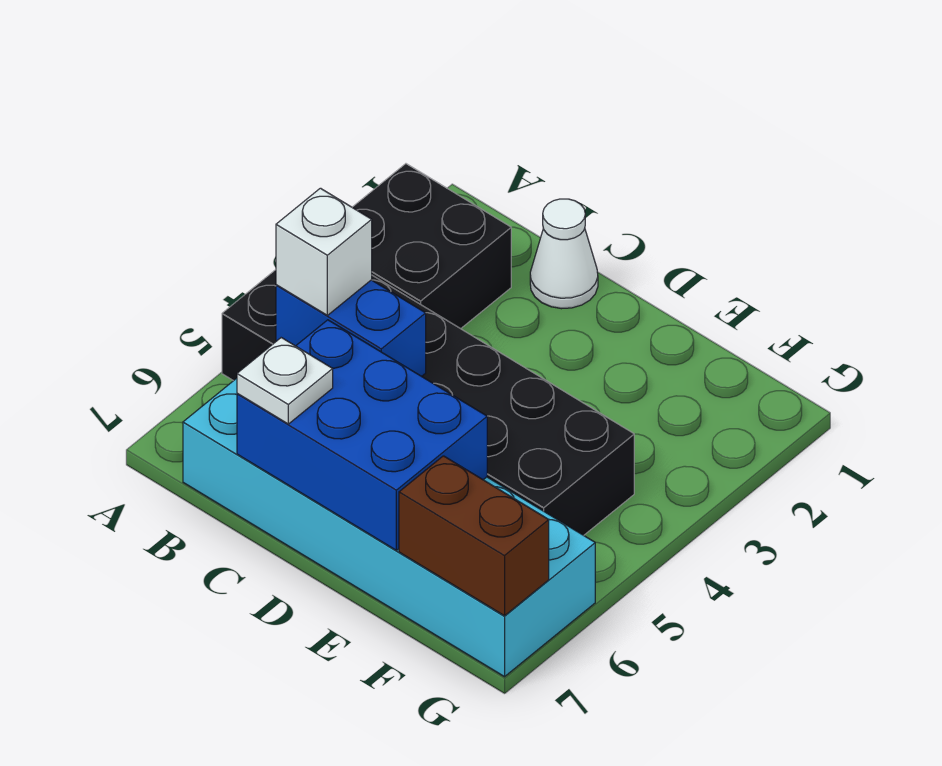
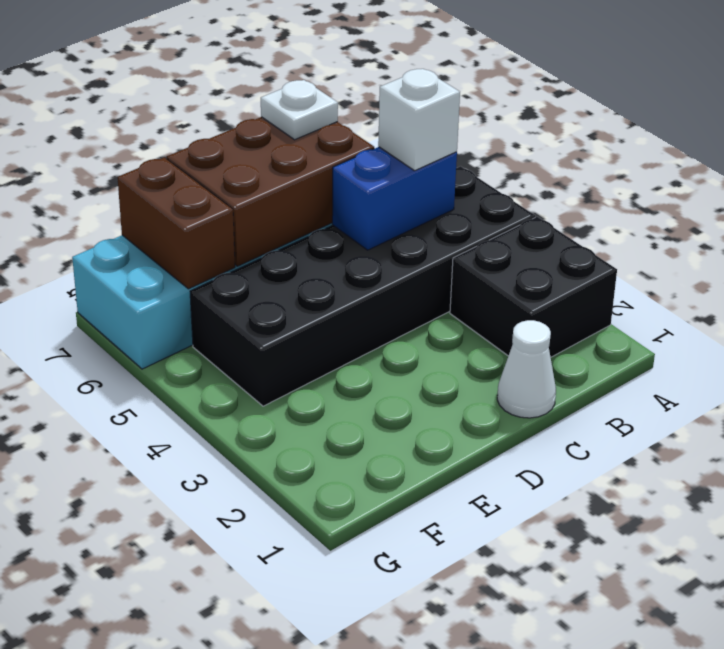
blue 2x3 brick [237,320,487,550] -> brown 2x3 brick [167,117,374,266]
brown 1x2 brick [399,456,549,616] -> brown 1x2 brick turned to [117,157,235,289]

